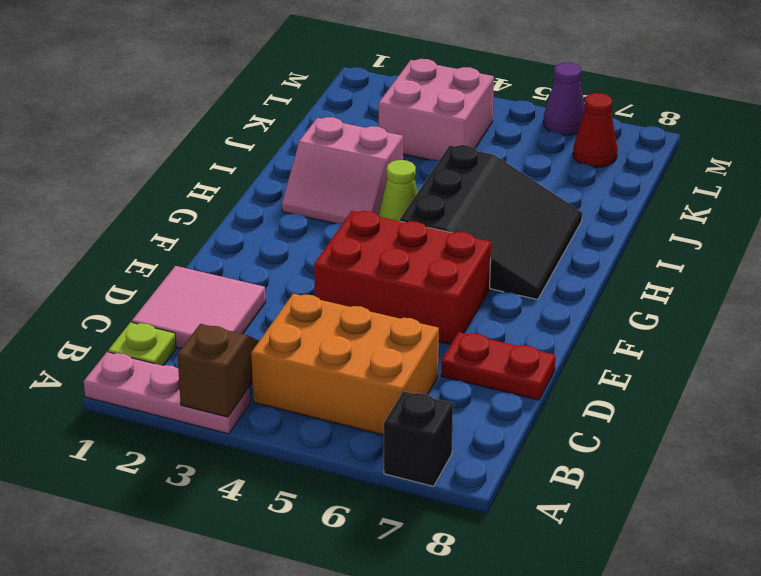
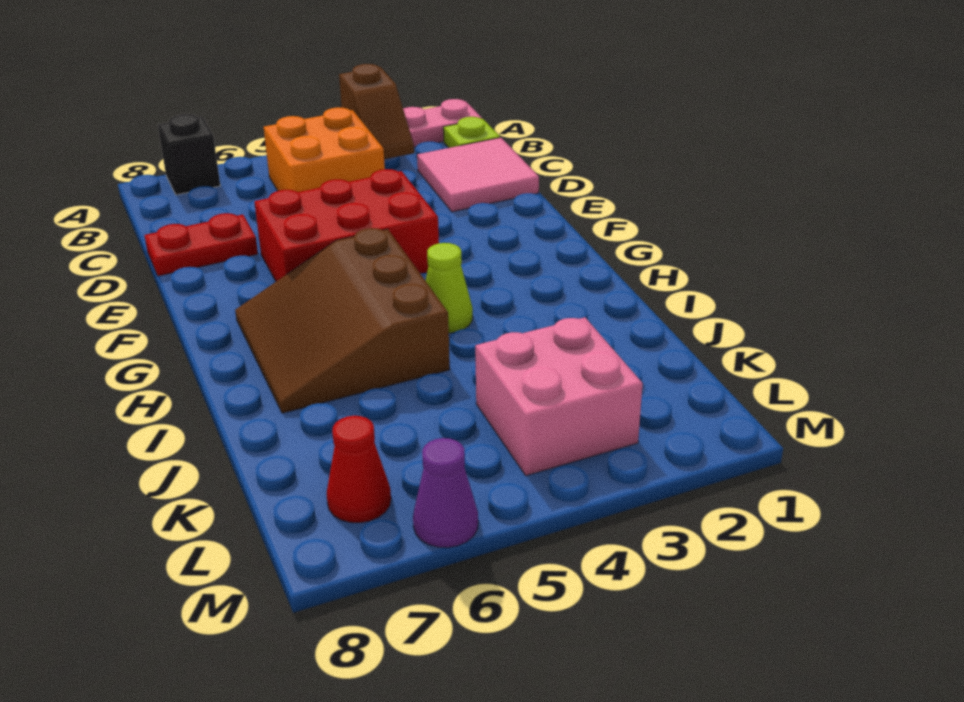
orange 2x3 brick [251,294,439,435] -> orange 2x2 brick [264,107,385,192]
black 3x3 slope [399,145,582,300] -> brown 3x3 slope [235,228,450,413]
pink 2x2 slope [282,117,403,224] -> none

